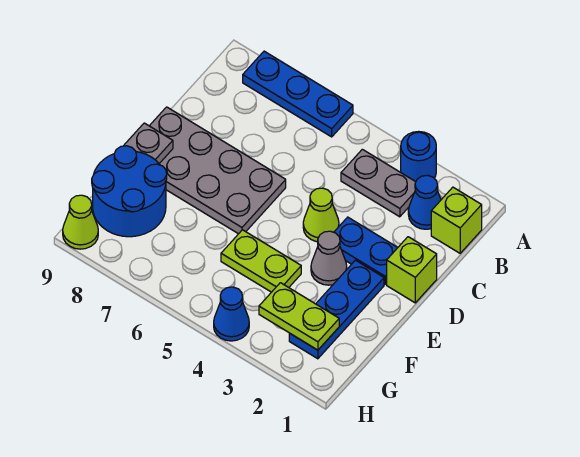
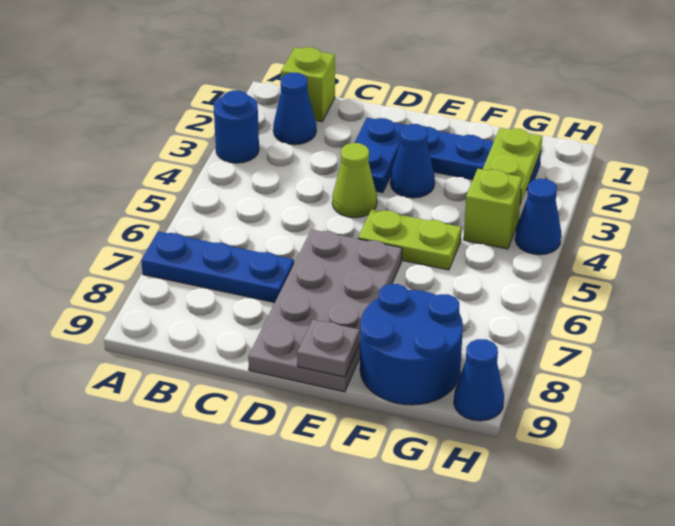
blue 1x3 plate [243,51,353,137] -> blue 1x3 plate turned to [141,231,294,303]
grey 1x2 plate [341,149,416,217] -> none
lime 1x1 brick [387,237,437,303] -> lime 1x1 brick moved to [464,169,522,249]
grey 1x1 cone [311,231,347,285] -> blue 1x1 cone [390,124,435,198]
lime 1x2 plate [221,230,301,292] -> lime 1x2 plate turned to [358,209,462,270]
lime 1x1 cone [63,195,98,249] -> blue 1x1 cone [454,339,504,421]

